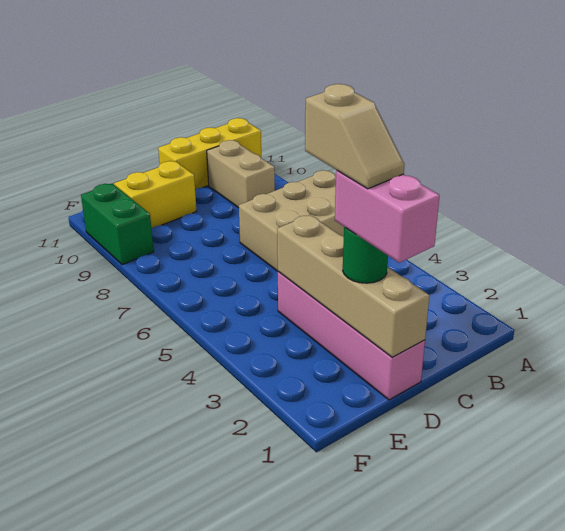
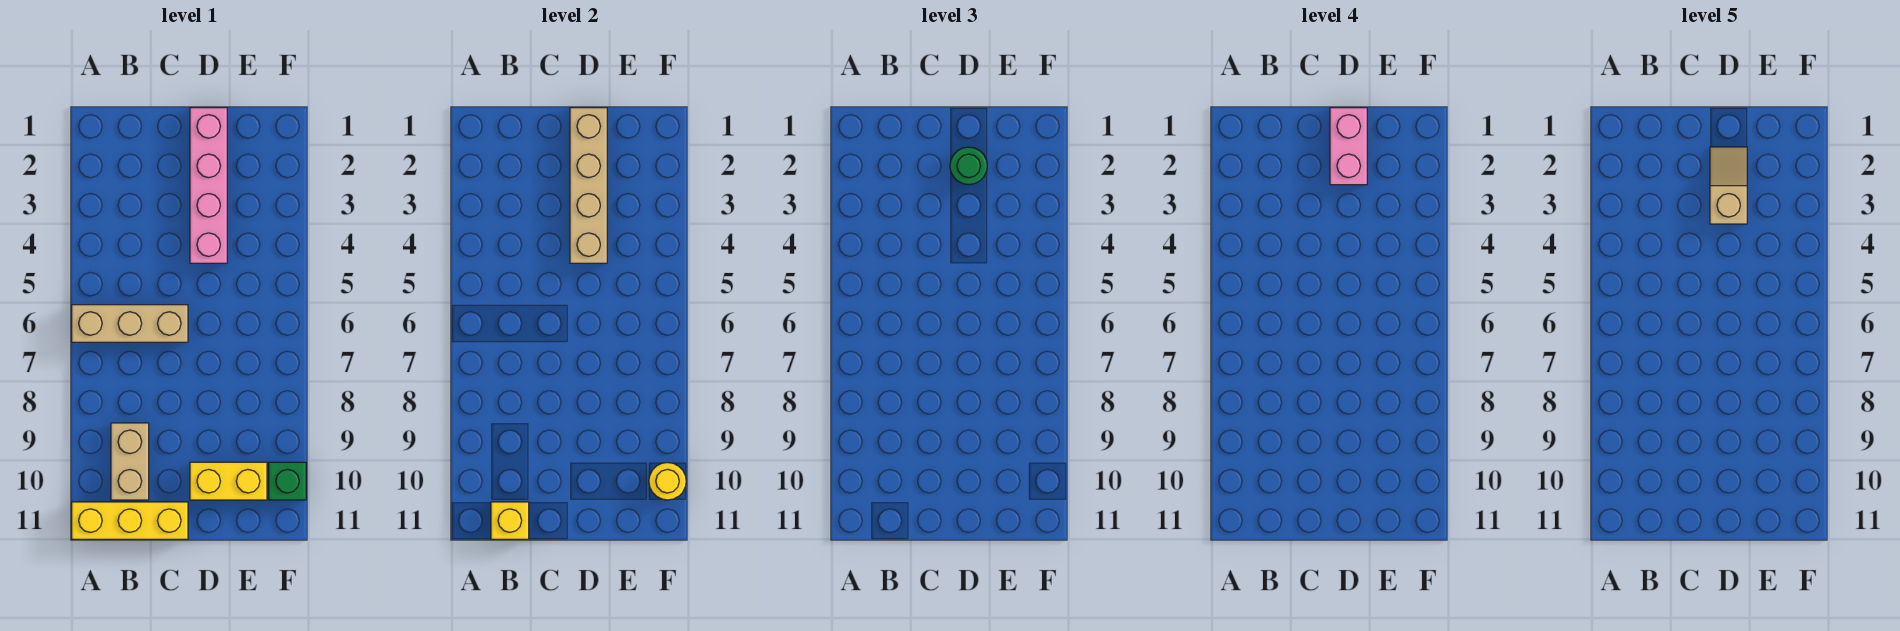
tan 2x3 brick [239,170,344,271] -> tan 1x3 brick [72,305,188,342]
none -> yellow 1x1 brick [491,502,529,539]
green 1x2 brick [81,184,154,265] -> green 1x1 brick [269,462,306,500]
none -> yellow 1x1 round brick [649,463,686,500]

